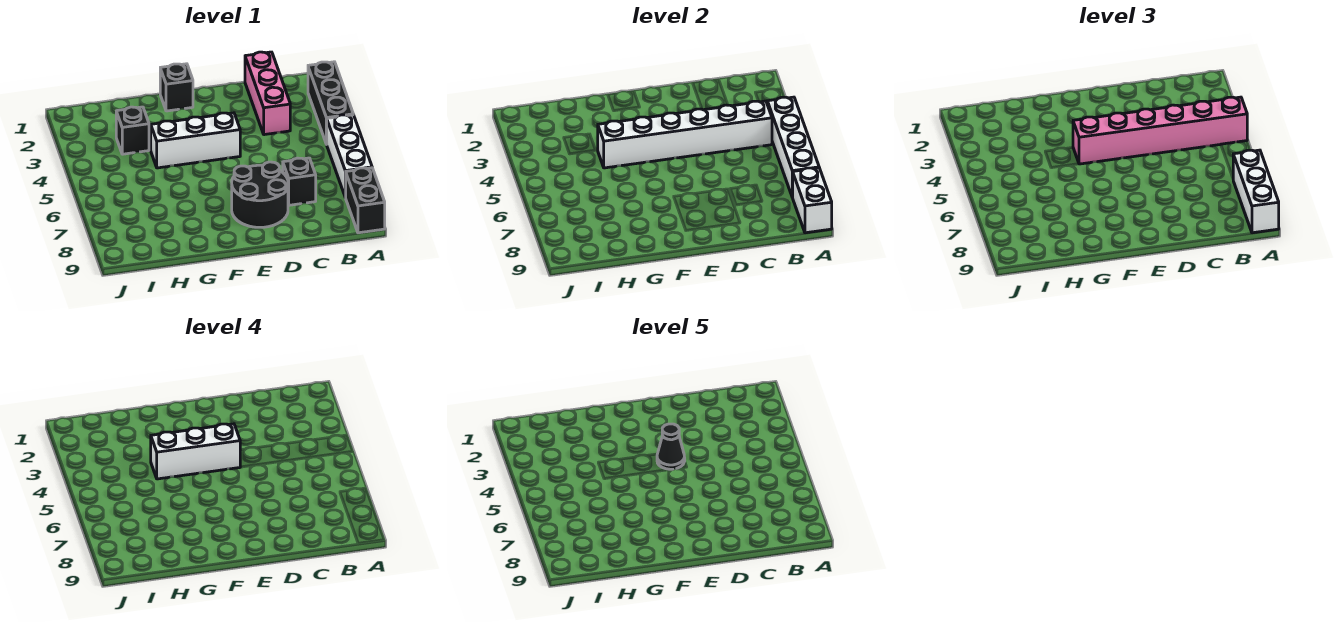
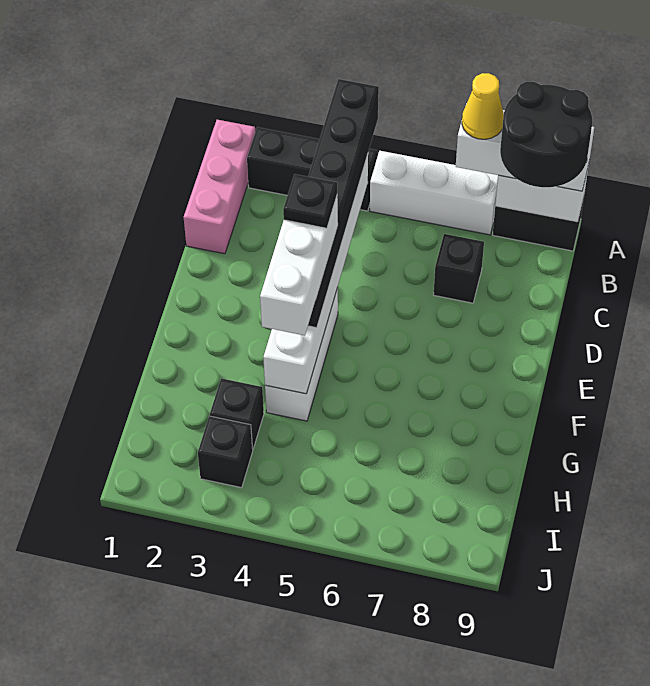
white 1x4 brick [767,97,819,197] -> none
pink 1x6 brick [1073,97,1247,164] -> black 1x6 brick [308,79,379,328]
none -> yellow 1x1 cone [462,73,504,139]
pink 1x3 brick [245,52,290,135] -> pink 1x3 brick turned to [184,120,255,254]
black 2x2 round brick [232,162,288,227] -> black 2x2 round brick moved to [500,82,592,187]
black 1x1 cone [657,424,685,469] -> black 1x1 plate [283,174,337,228]
black 1x1 brick [160,64,193,111] -> black 1x1 brick moved to [198,416,253,488]

